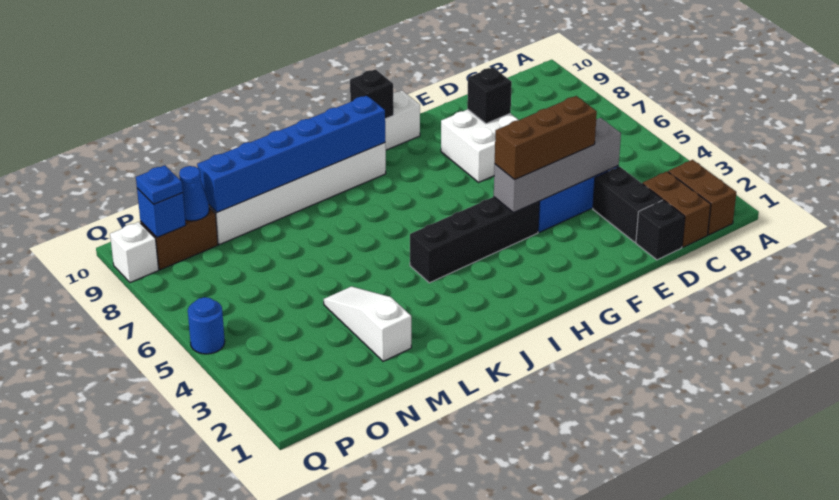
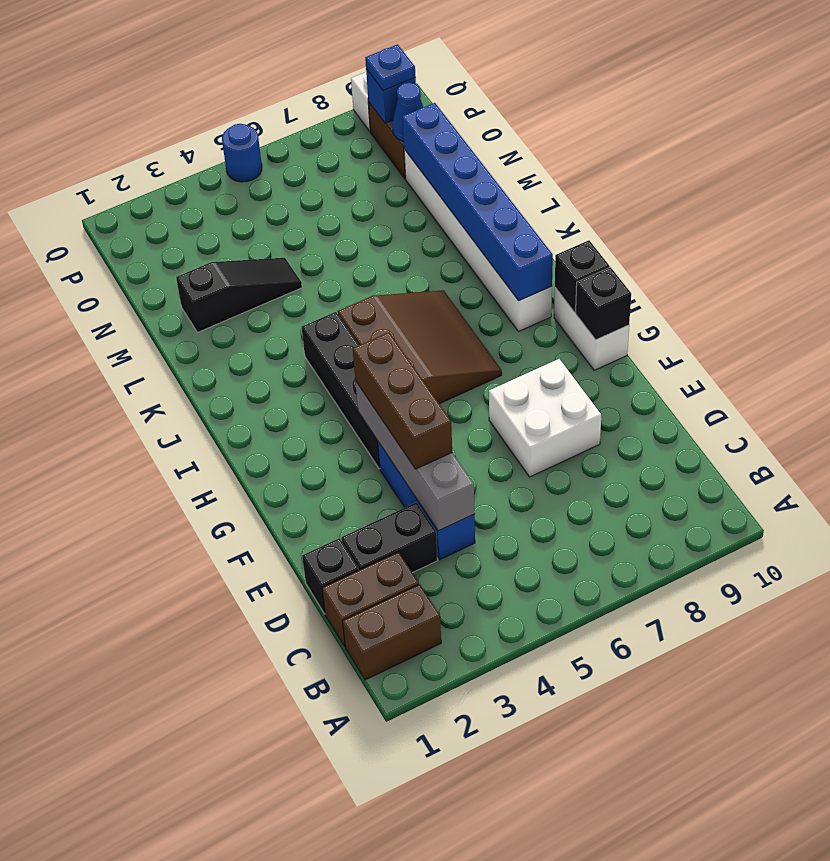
black 1x1 brick [467,67,512,124] -> black 1x1 brick moved to [576,267,631,340]
none -> brown 3x3 slope [338,290,502,404]
white 1x3 slope [324,286,411,361] -> black 1x3 slope [176,258,302,333]

